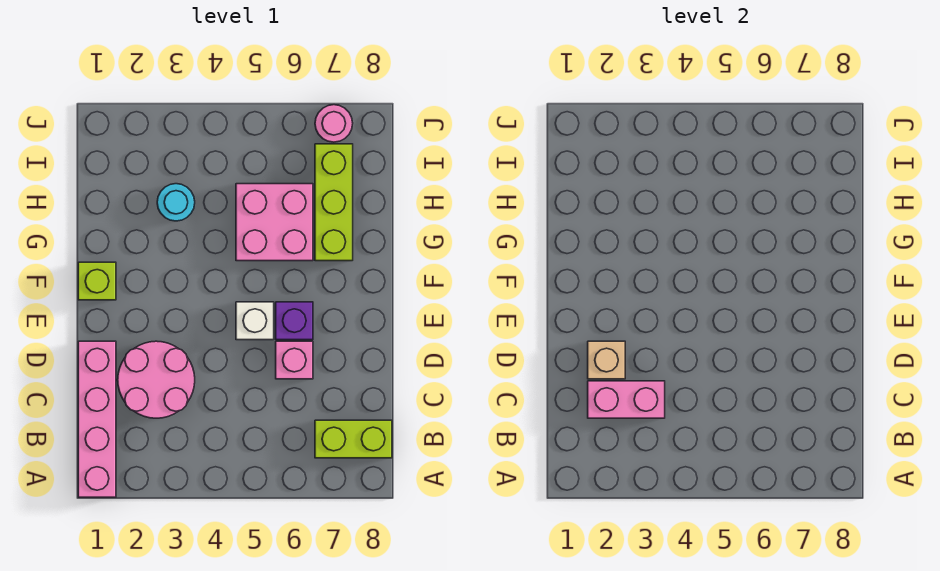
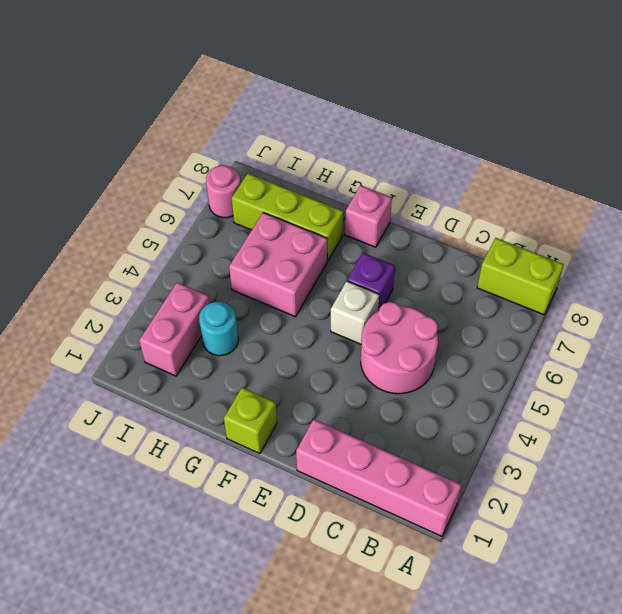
lime 1x2 brick [315,420,392,458] -> lime 1x2 brick turned to [477,238,564,315]
pink 2x2 round brick [118,341,195,418] -> pink 2x2 round brick moved to [361,302,438,394]
pink 1x2 brick [588,381,665,418] -> pink 1x2 brick moved to [139,283,210,376]
tan 1x1 brick [588,341,625,379] -> none
pink 1x1 brick [276,341,313,379] -> pink 1x1 brick moved to [345,186,392,247]

